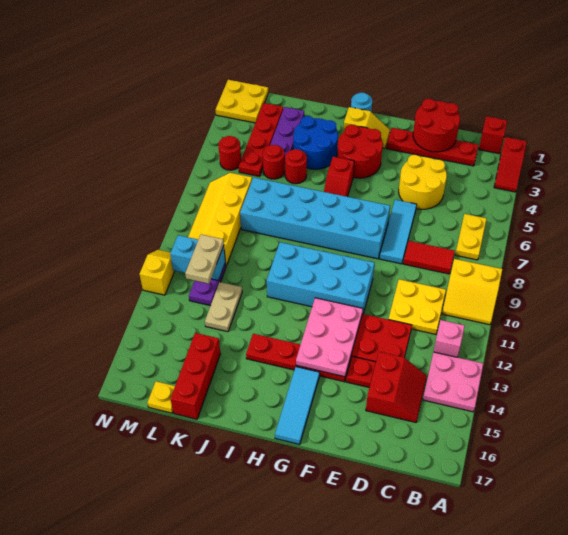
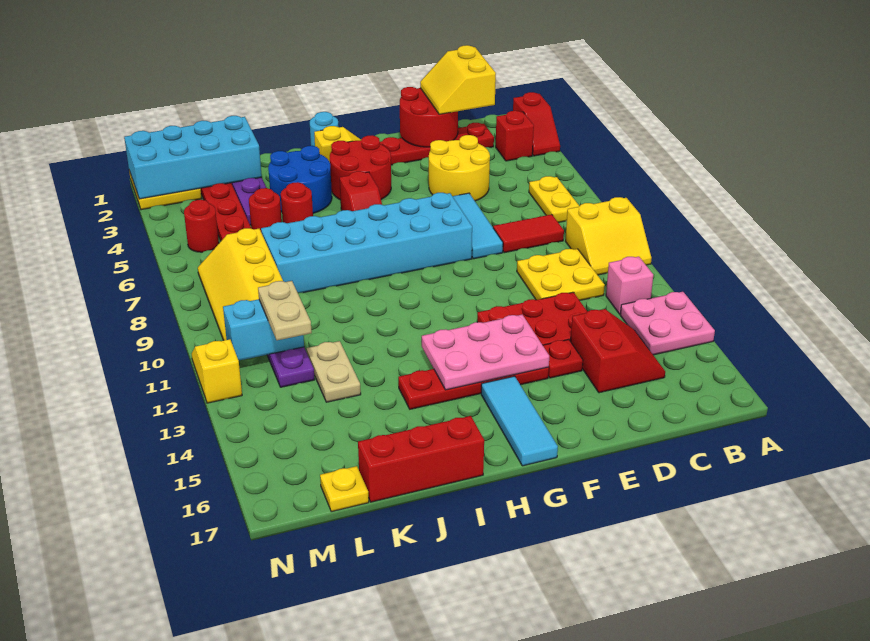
red 1x1 brick [479,116,507,154] -> red 1x1 brick moved to [496,111,534,161]
none -> yellow 2x2 slope [420,45,496,114]
cyan 2x4 brick [267,242,374,313] -> cyan 2x4 brick moved to [124,116,262,199]
pink 2x3 plate [296,298,363,377] -> pink 2x3 plate turned to [422,315,549,390]
red 1x3 brick [170,333,220,419] -> red 1x3 brick turned to [358,416,484,502]

